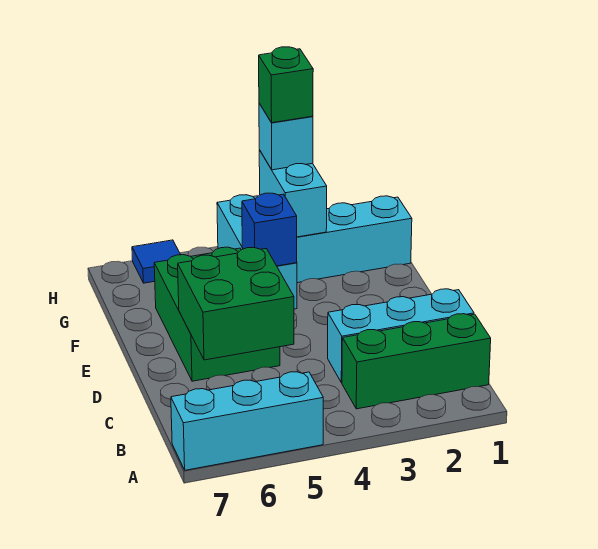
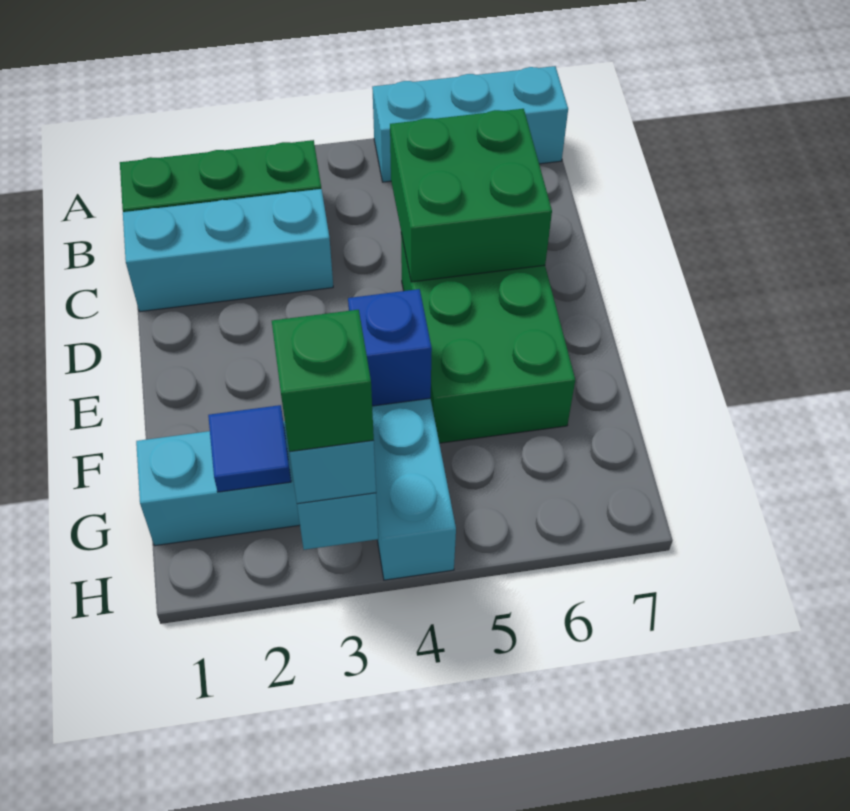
blue 1x1 tile [132,240,181,283] -> blue 1x1 tile moved to [208,405,291,492]

